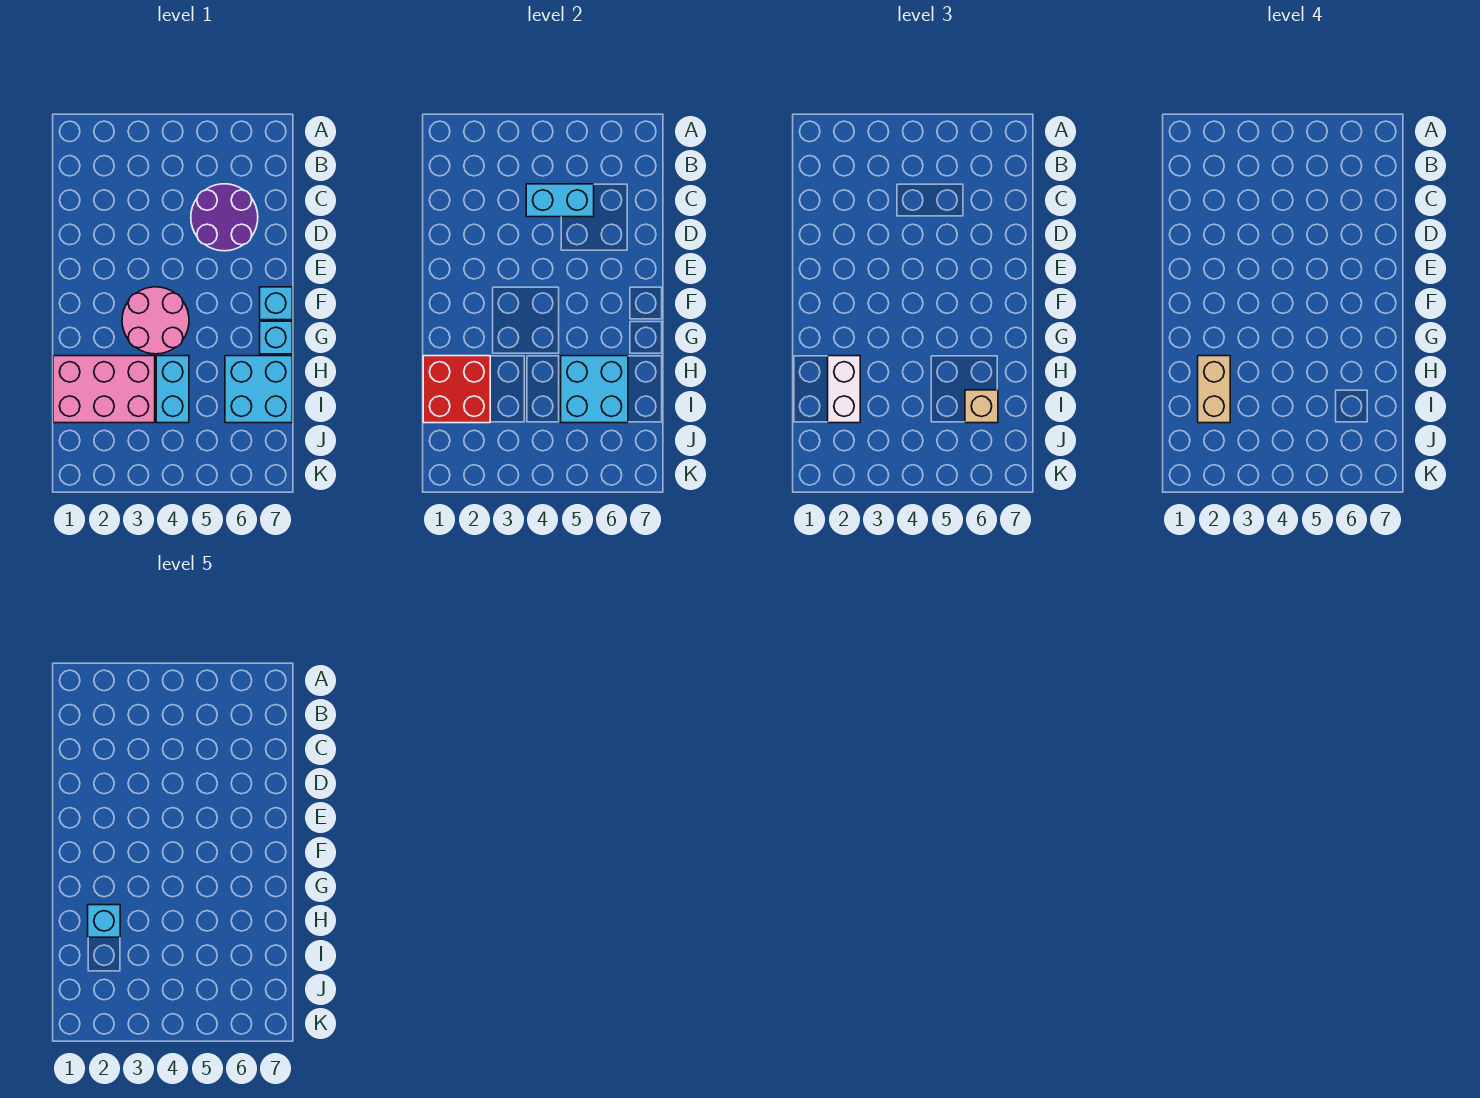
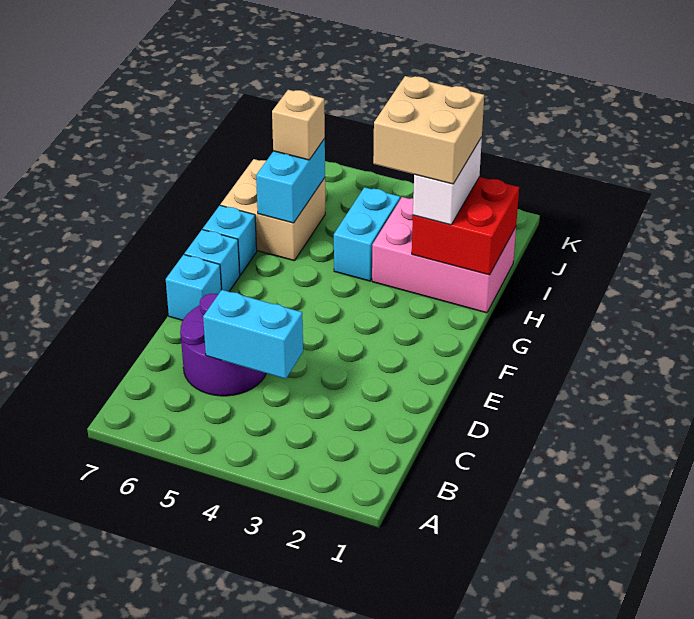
pink 2x2 round brick [122,287,189,354] -> none
tan 1x2 brick [1198,356,1230,423] -> tan 2x2 brick [373,76,484,184]
cyan 1x1 brick [88,905,120,937] -> cyan 1x1 brick moved to [166,255,221,320]
cyan 2x2 brick [561,356,628,423] -> cyan 1x2 brick [256,139,325,223]
cyan 2x2 brick [225,356,292,423] -> tan 2x2 brick [220,159,325,261]

